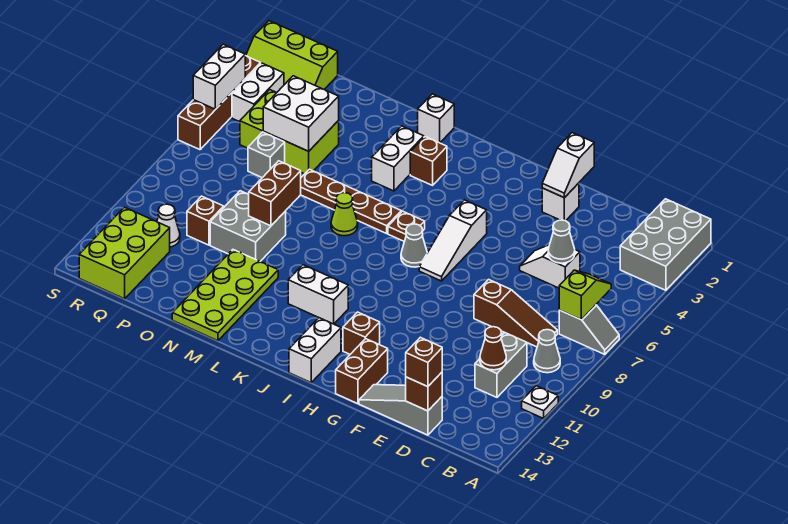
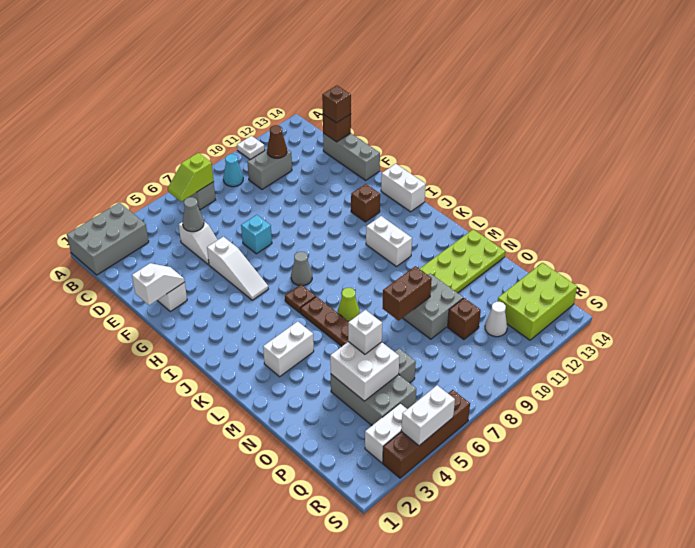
grey 1x1 cone [534,330,560,373] -> cyan 1x1 cone [223,154,243,187]
brown 1x3 slope [474,280,557,347] -> none
grey 1x3 slope [359,385,442,435] -> grey 1x3 brick [323,133,380,180]
none -> cyan 1x1 brick [241,215,272,254]
brown 1x2 brick [336,339,388,404] -> none
white 1x3 slope [419,200,487,281] -> white 1x3 slope turned to [207,237,268,300]
white 1x2 brick [289,318,341,383] -> white 1x2 brick turned to [381,164,426,212]
brown 1x1 brick [410,137,447,185] -> none
white 1x1 brick [418,94,454,143] -> white 1x1 brick moved to [348,310,382,354]
lime 2x3 brick [240,90,339,174] -> grey 2x3 brick [331,374,416,425]
lime 2x3 slope [246,21,338,89] -> none

